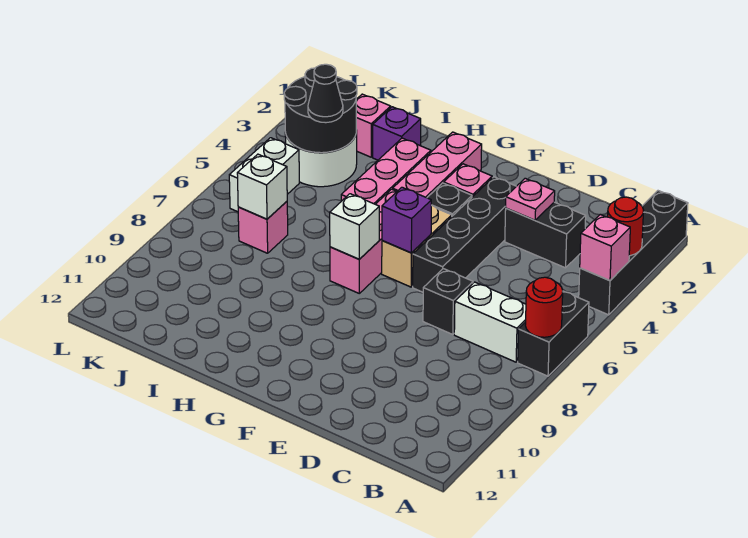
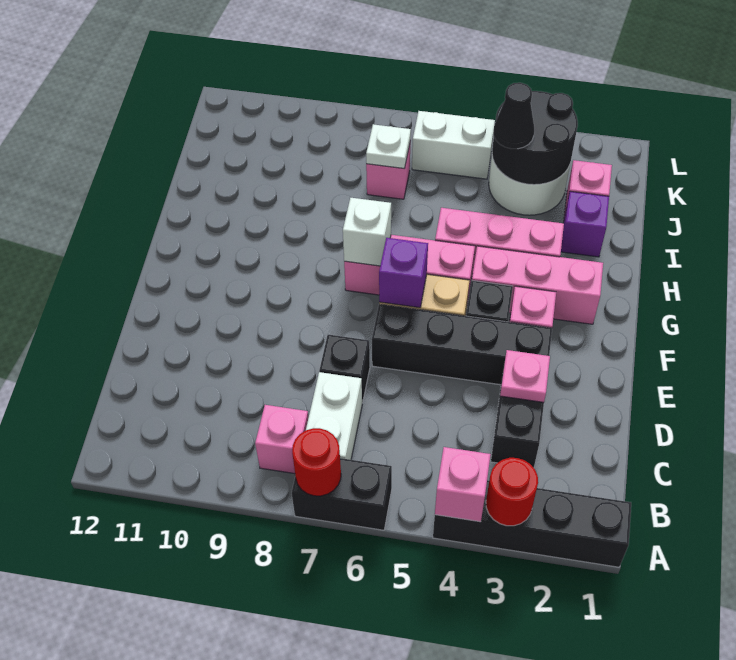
none -> pink 1x1 brick [255,405,309,474]
white 1x1 brick [237,154,287,219] -> white 1x1 plate [366,124,411,169]

